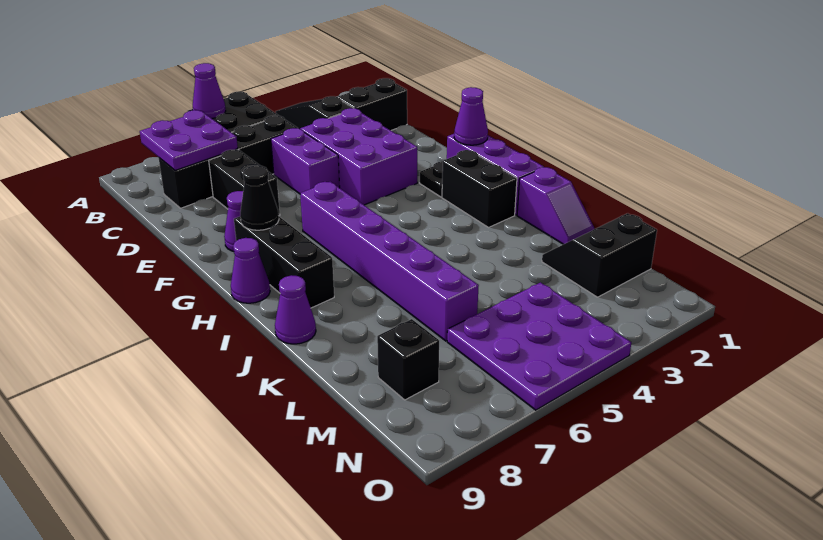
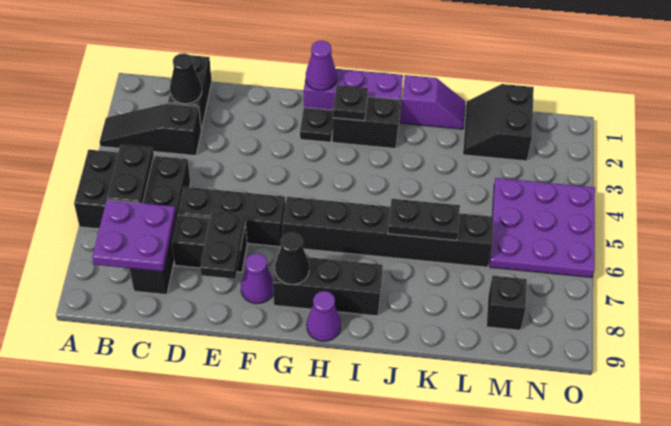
purple 1x1 cone [193,63,226,118] -> none
none -> black 1x2 plate [107,144,154,203]
none -> black 1x1 cone [170,53,202,104]
purple 2x3 brick [300,108,417,205] -> none
purple 1x2 brick [271,128,340,194] -> none
none -> black 1x3 brick [178,187,285,247]
none -> black 1x2 plate [200,210,245,279]
purple 1x6 brick [300,182,479,341] -> black 1x6 brick [282,197,494,267]
none -> black 1x1 plate [333,85,368,121]
none -> black 1x2 plate [388,199,460,241]
purple 1x1 cone [275,275,316,344] -> none

